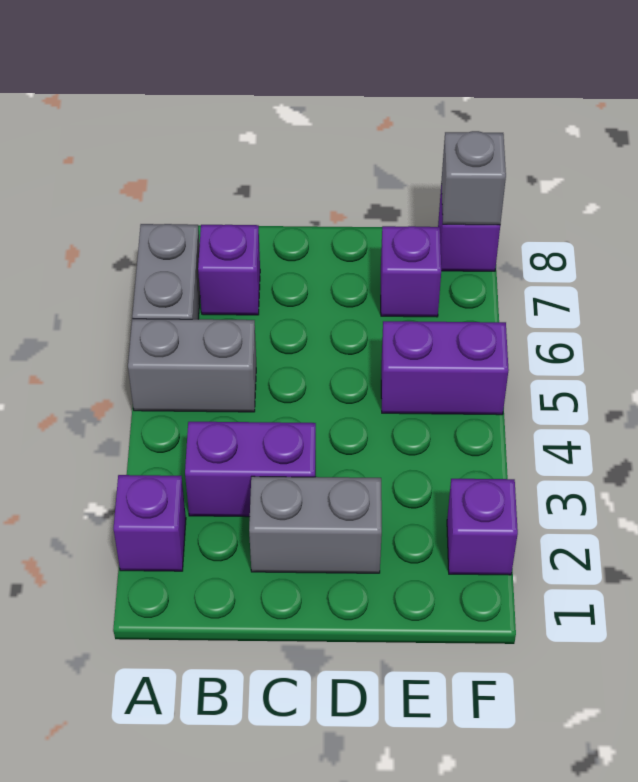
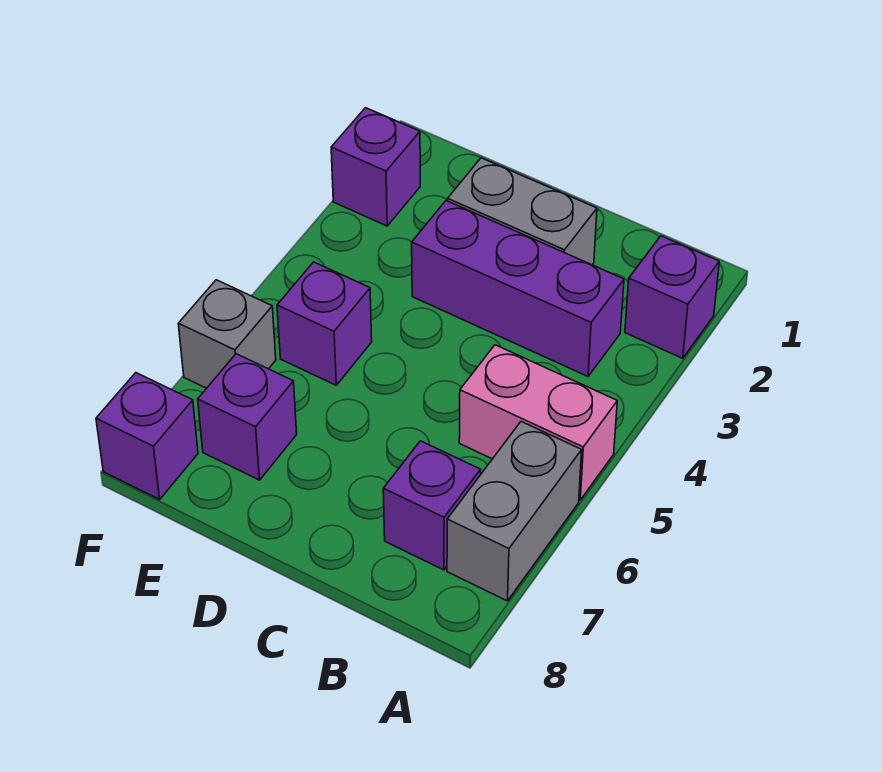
grey 1x2 brick [128,319,256,412] -> pink 1x2 brick [459,345,617,500]
purple 1x2 brick [185,422,316,517] -> purple 1x3 brick [412,201,624,376]
purple 1x2 brick [381,321,509,415] -> purple 1x1 brick [277,262,372,385]
grey 1x1 brick [441,131,506,225] -> grey 1x1 brick moved to [178,280,276,388]

